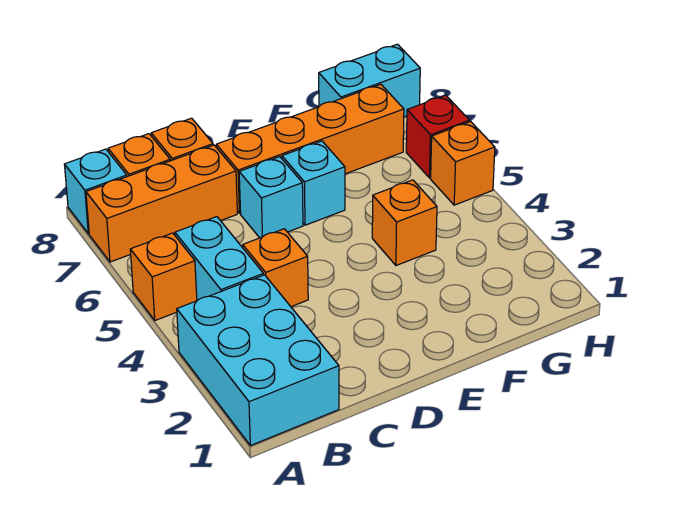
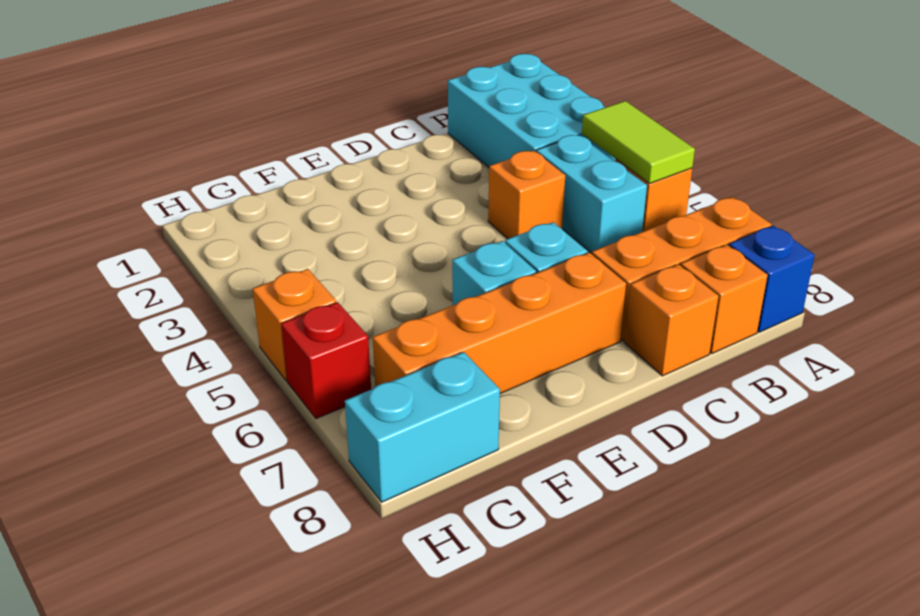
none -> lime 1x2 tile [582,101,695,184]
cyan 1x1 brick [64,149,127,234] -> blue 1x1 brick [729,226,815,332]
orange 1x1 brick [372,180,437,266] -> none

